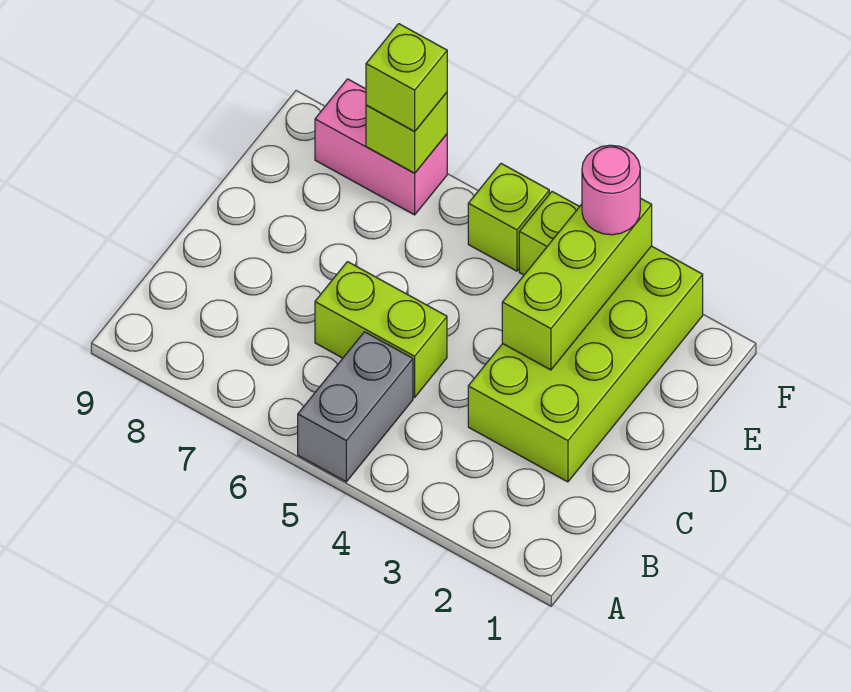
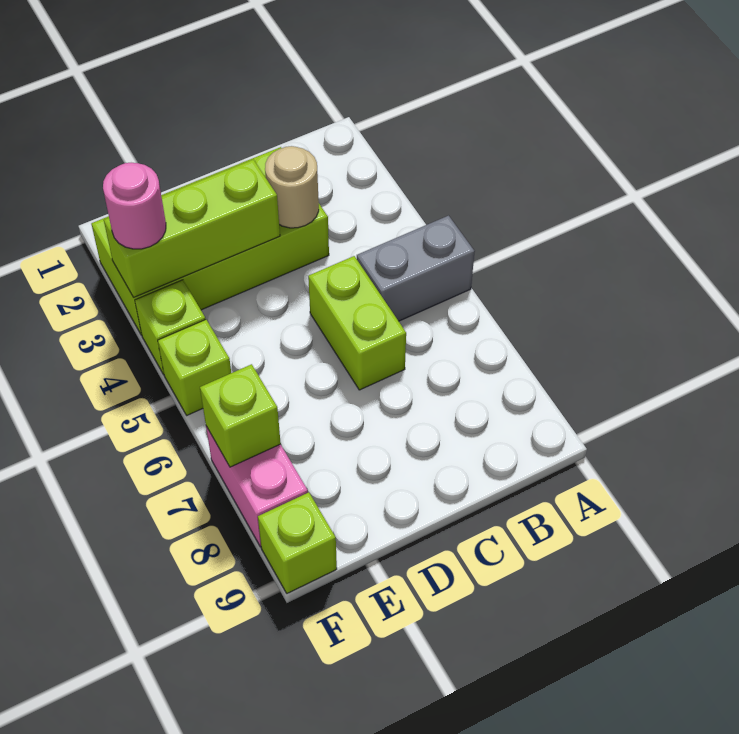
none -> tan 1x1 round brick [265,146,319,228]
lime 1x1 brick [366,24,447,132] -> lime 1x1 brick moved to [258,492,337,593]

